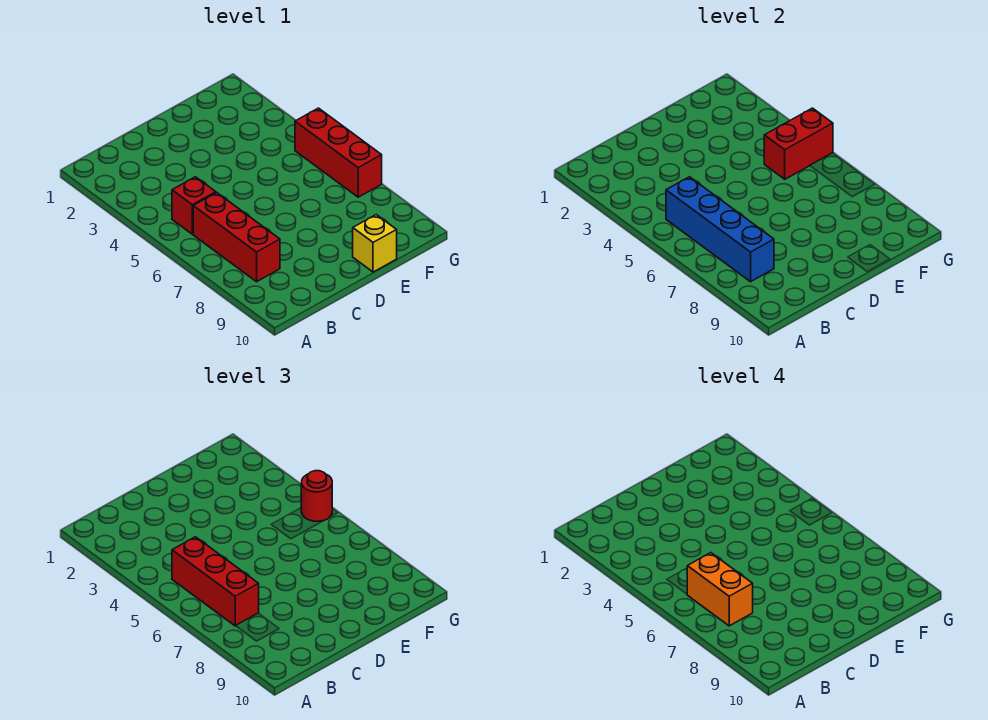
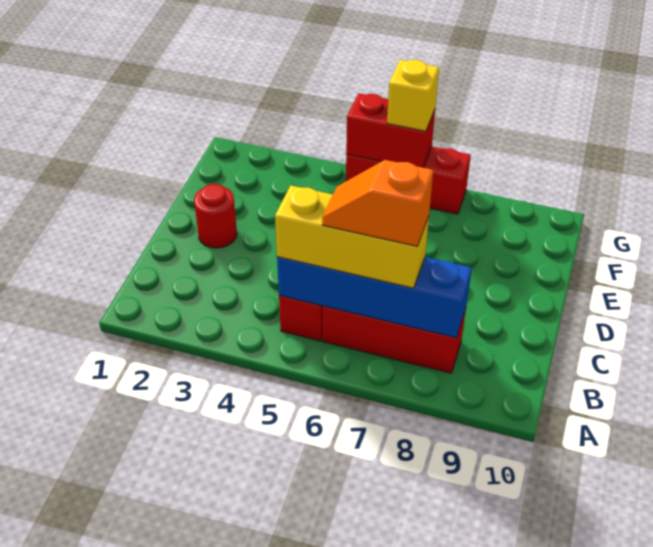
red 1x3 brick [172,537,259,626] -> yellow 1x3 brick [275,186,429,288]
orange 1x2 brick [687,553,753,626] -> orange 1x2 slope [322,160,433,246]
yellow 1x1 brick [353,215,397,272] -> yellow 1x1 brick moved to [387,60,439,131]
red 1x2 brick [764,108,833,179] -> red 1x2 brick turned to [346,93,435,167]
red 1x1 round brick [301,471,332,521] -> red 1x1 round brick moved to [194,184,237,248]

